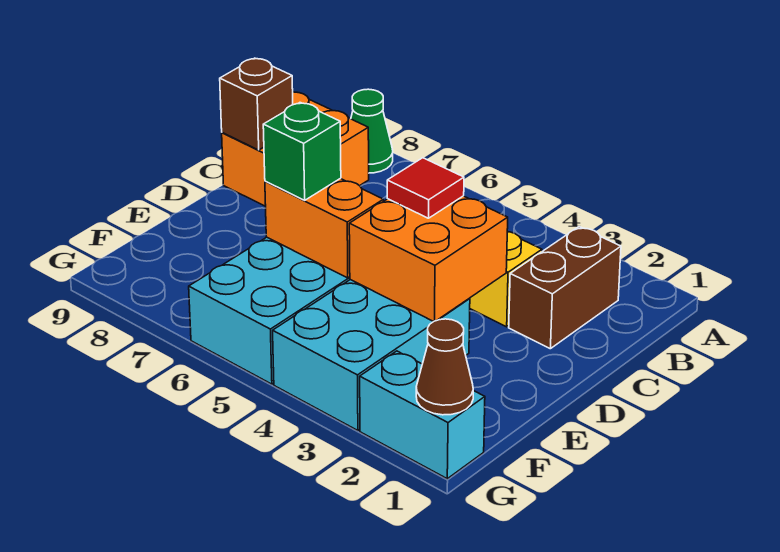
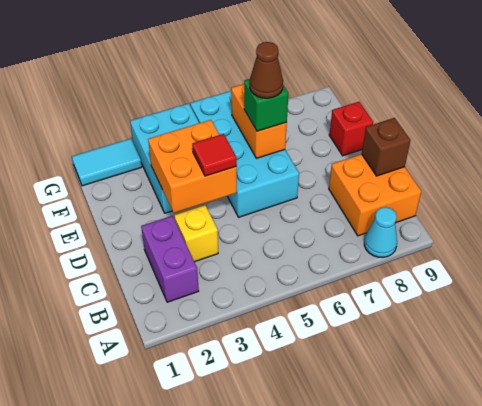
green 1x1 cone [351,89,393,173] -> cyan 1x1 cone [364,207,397,257]
brown 1x2 brick [509,227,621,349] -> purple 1x2 brick [141,216,199,302]
orange 1x2 brick [265,178,383,278] -> orange 1x2 brick turned to [231,84,287,158]
none -> red 1x1 brick [329,102,373,156]
cyan 1x2 brick [360,351,485,479] -> cyan 1x2 tile [72,139,142,186]
brown 1x1 cone [416,319,473,415] -> brown 1x1 cone moved to [250,42,283,98]

